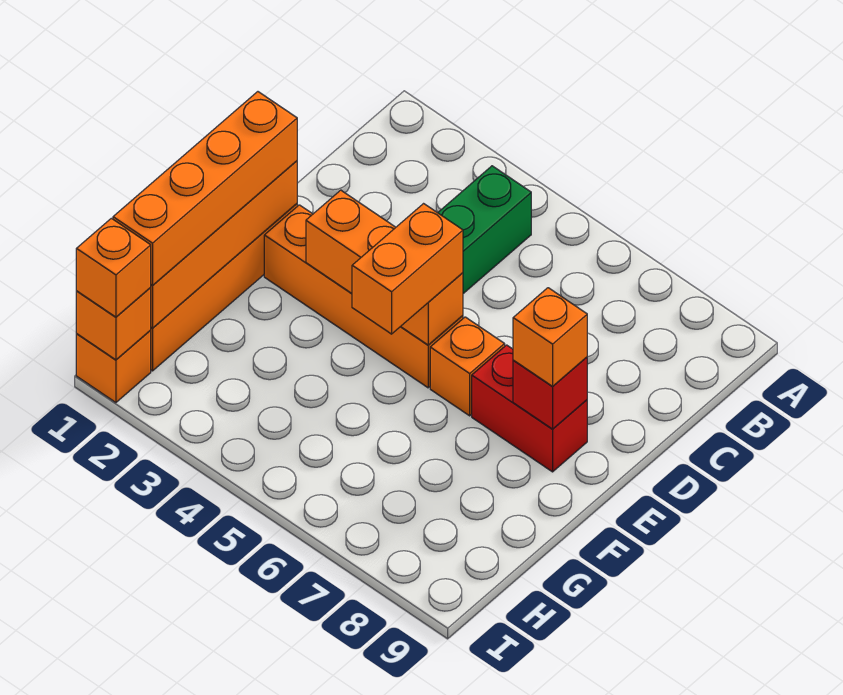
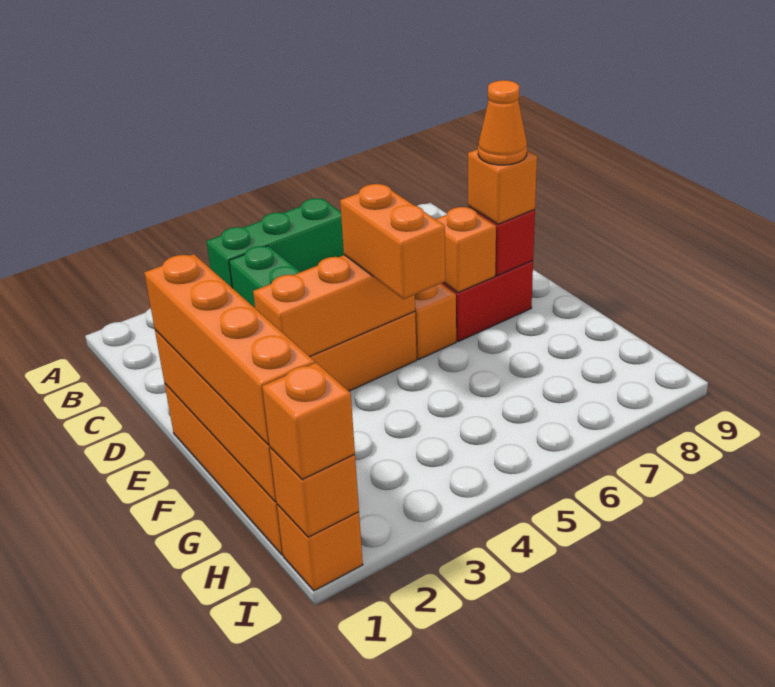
none -> green 1x3 brick [206,198,344,288]
none -> orange 1x1 brick [436,207,496,293]
none -> orange 1x1 cone [478,80,527,165]

